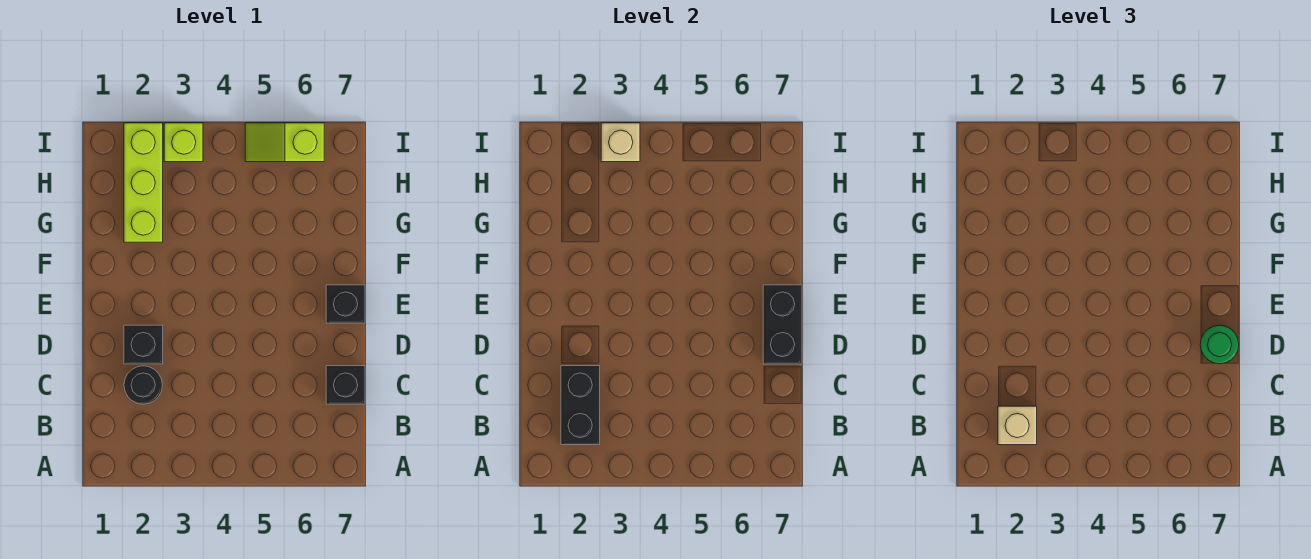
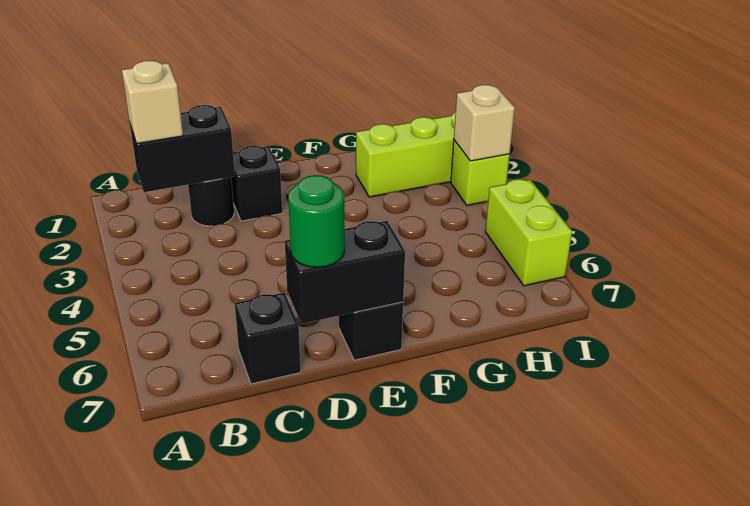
lime 1x2 slope [245,123,324,162] -> lime 1x2 brick [485,179,572,286]

